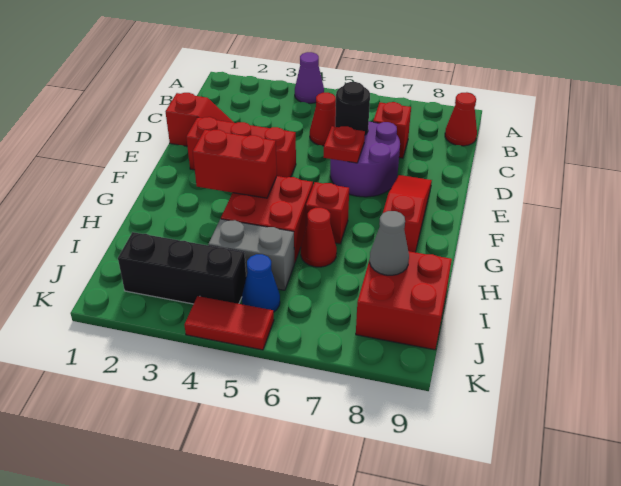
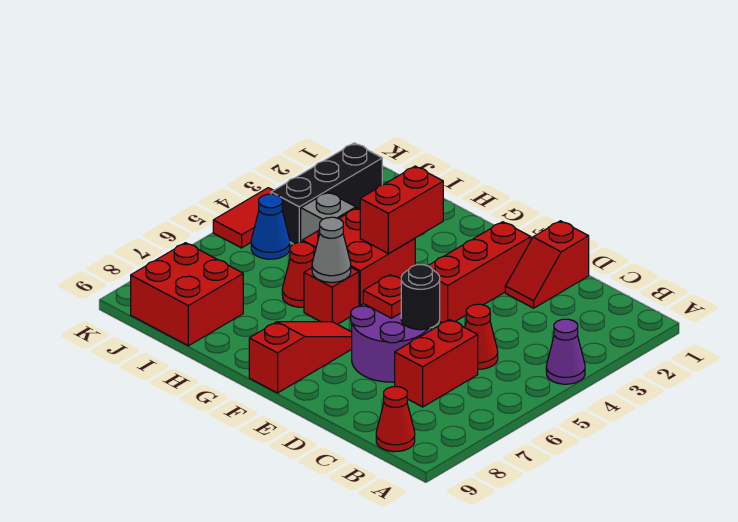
red 1x1 brick [373,102,411,158] -> red 1x2 brick [395,320,478,407]
red 1x3 slope [383,175,432,252] -> red 1x3 slope turned to [249,322,352,393]
grey 1x2 brick [208,219,294,290] -> grey 1x1 brick [301,192,356,242]
grey 1x1 cone [370,211,409,275] -> grey 1x1 cone moved to [312,217,351,282]

